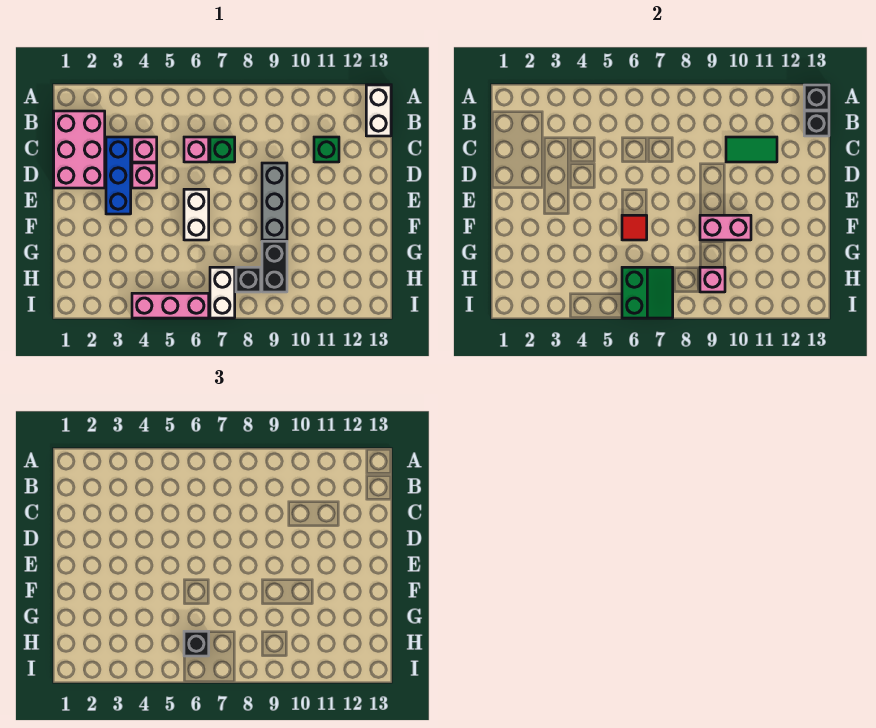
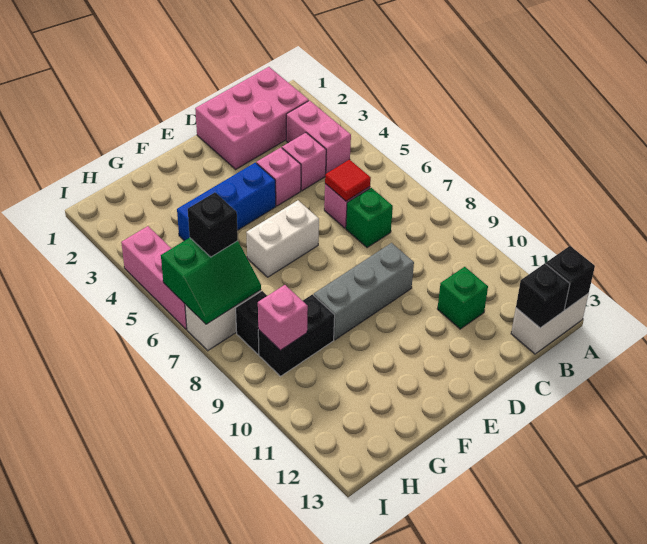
blue 1x3 brick [106,137,131,214] -> blue 1x3 brick moved to [177,163,276,241]
green 1x2 tile [726,137,777,162] -> none
red 1x1 tile [622,215,647,240] -> red 1x1 tile moved to [325,160,371,201]
pink 1x2 brick [700,215,751,240] -> pink 1x2 brick moved to [286,100,351,174]

